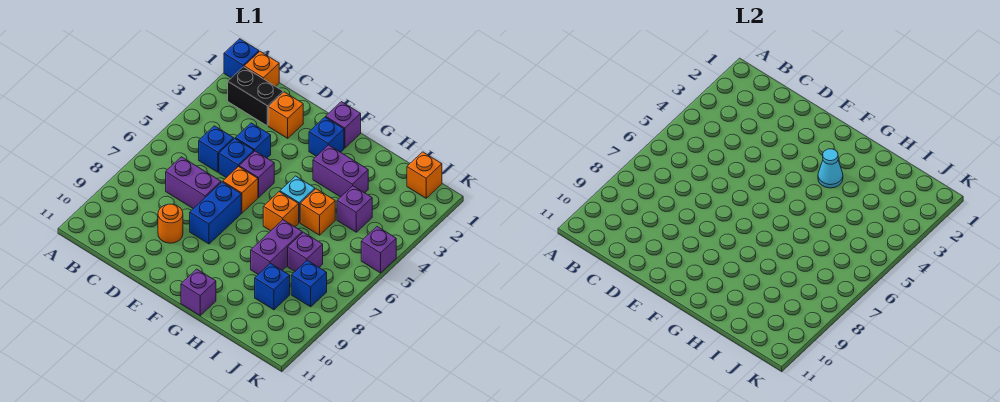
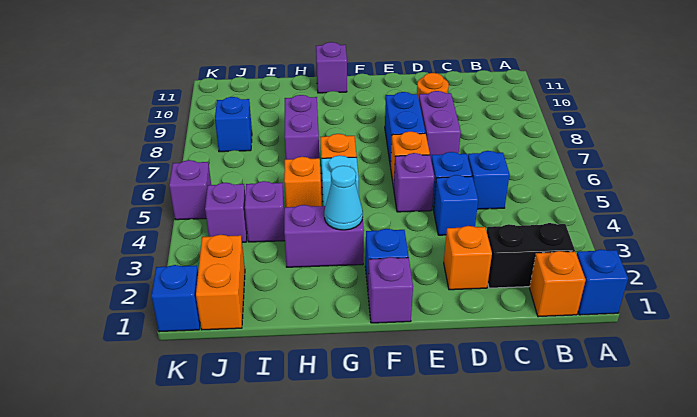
purple 1x2 brick [166,157,221,209] -> purple 1x2 brick turned to [419,91,461,159]
purple 1x1 brick [288,232,323,271] -> purple 1x1 brick moved to [205,183,247,242]
blue 1x1 brick [255,263,290,310] -> blue 1x1 brick moved to [151,265,200,332]
orange 1x1 brick [407,152,442,198] -> orange 1x2 brick [196,235,245,330]

